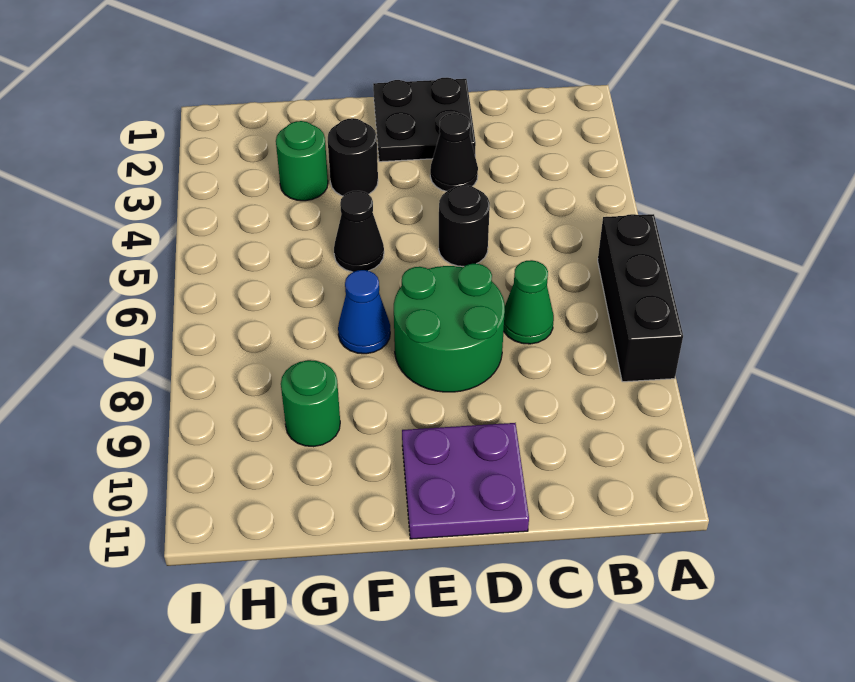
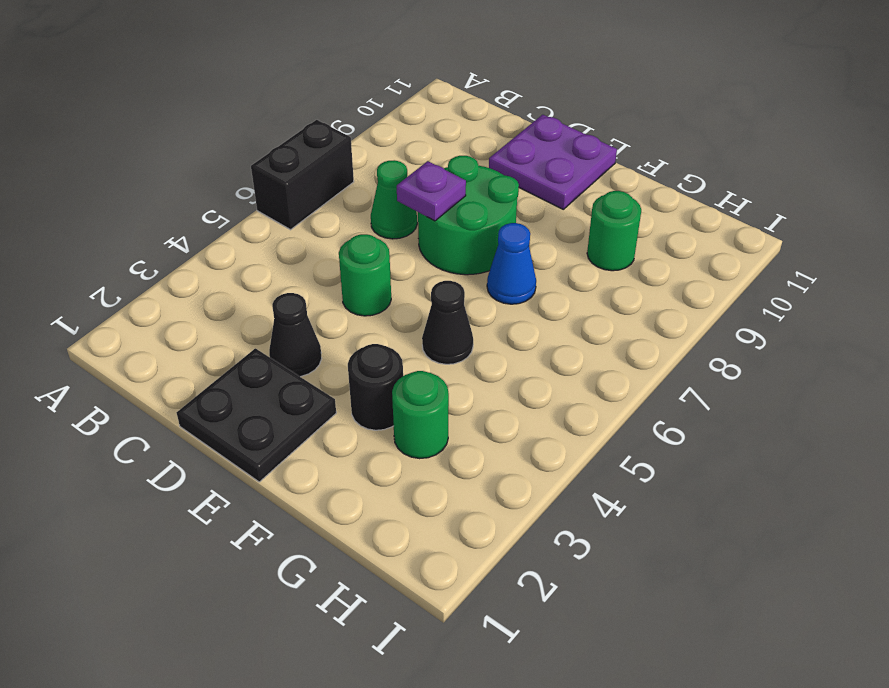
black 1x3 brick [598,214,683,382] -> black 1x2 brick [251,120,354,230]
black 1x1 round brick [439,185,490,266] -> green 1x1 round brick [339,234,391,316]
none -> purple 1x1 plate [397,161,466,221]

